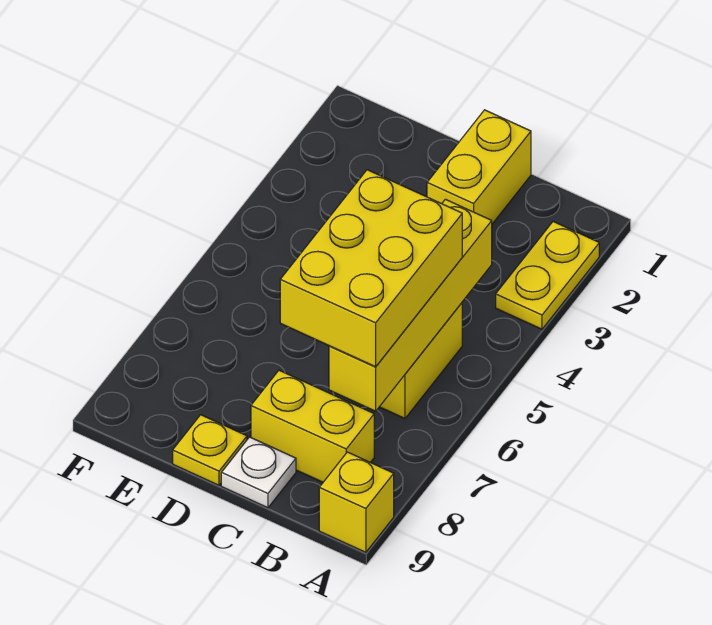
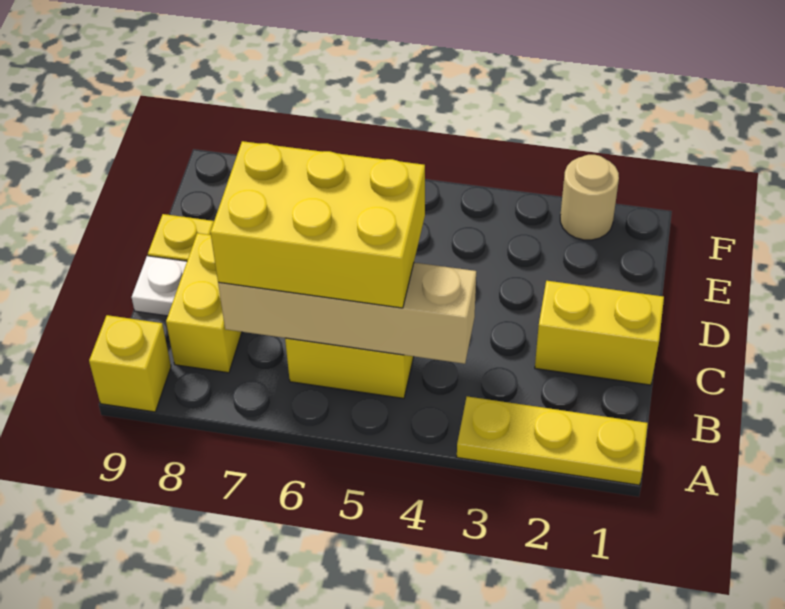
yellow 1x2 plate [496,222,599,329] -> yellow 1x3 plate [457,396,648,485]
yellow 1x4 brick [329,199,492,411] -> tan 1x4 brick [218,263,476,364]
none -> tan 1x1 round brick [560,155,619,240]

